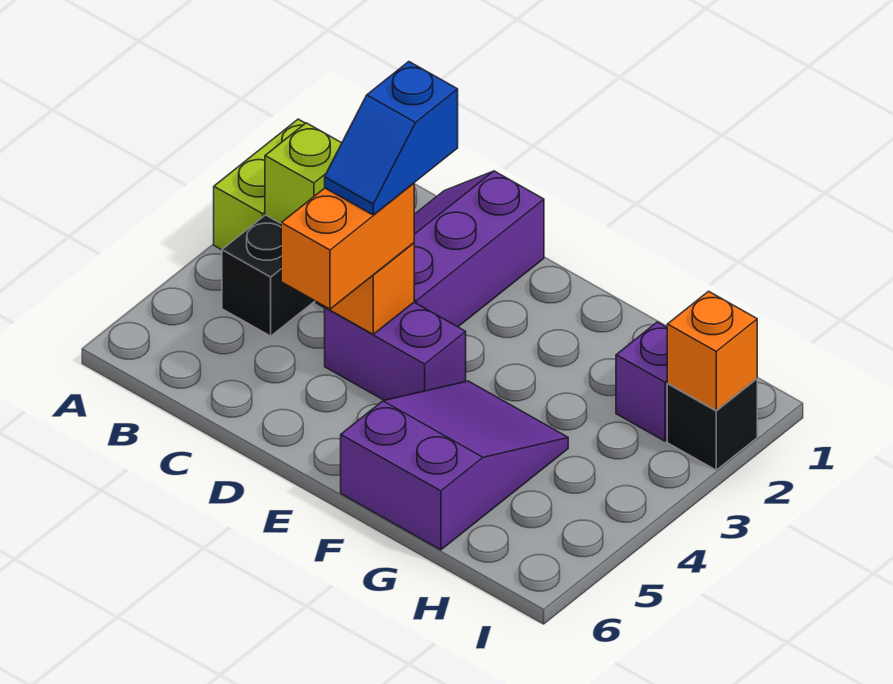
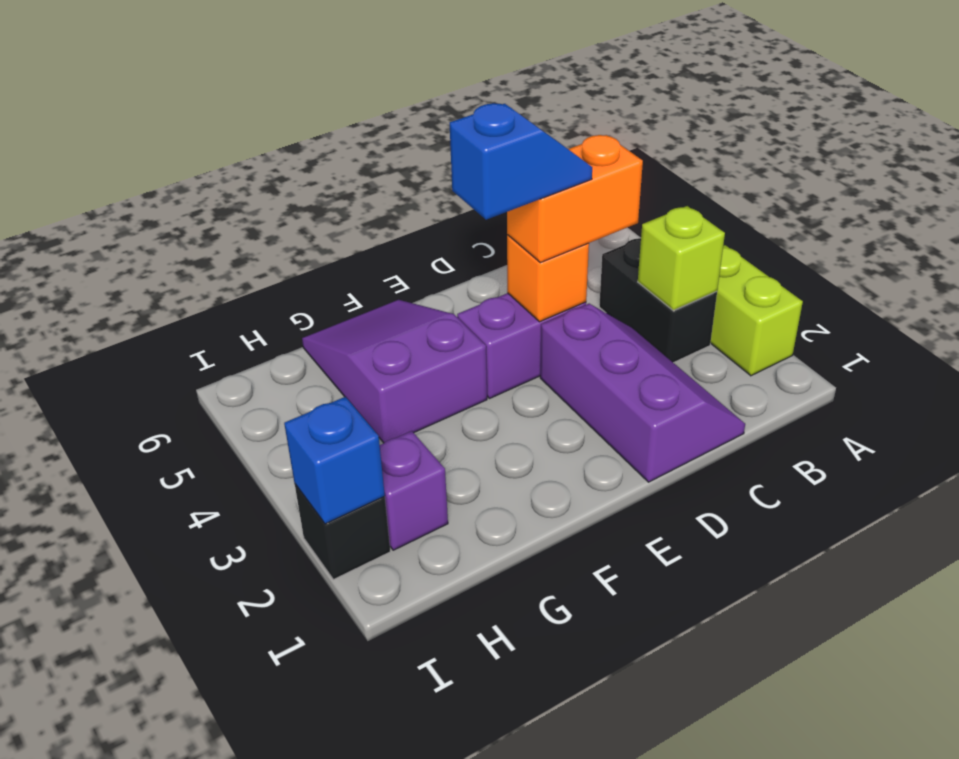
blue 1x2 slope [325,62,458,215] -> blue 1x2 slope turned to [450,103,592,220]
orange 1x2 brick [281,183,414,309] -> orange 1x2 brick turned to [507,135,643,263]
purple 2x3 slope [341,381,568,550] -> purple 2x3 slope turned to [302,300,487,443]
orange 1x1 brick [667,291,757,410] -> blue 1x1 brick [284,397,385,524]

